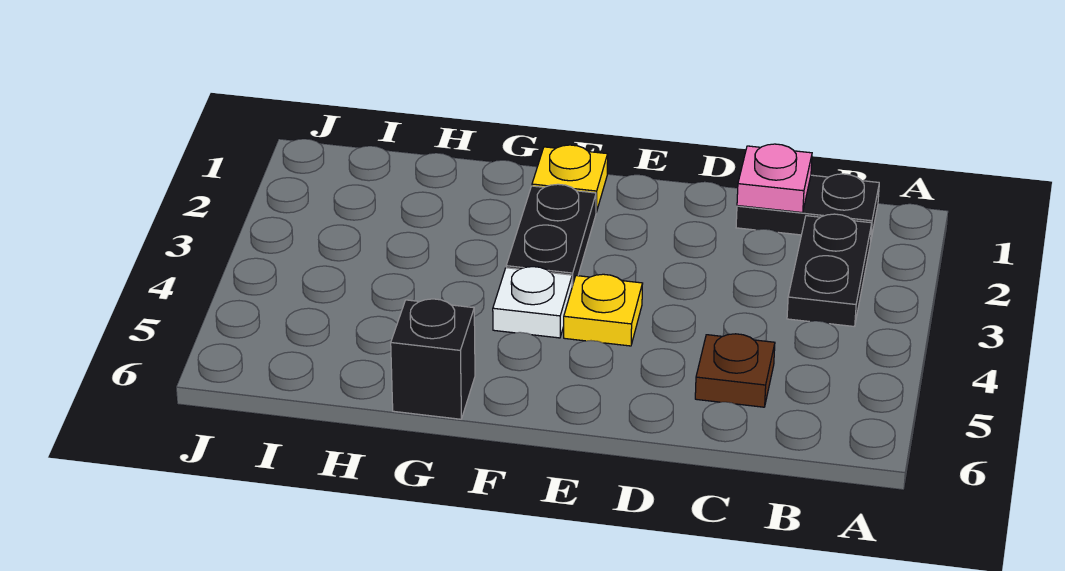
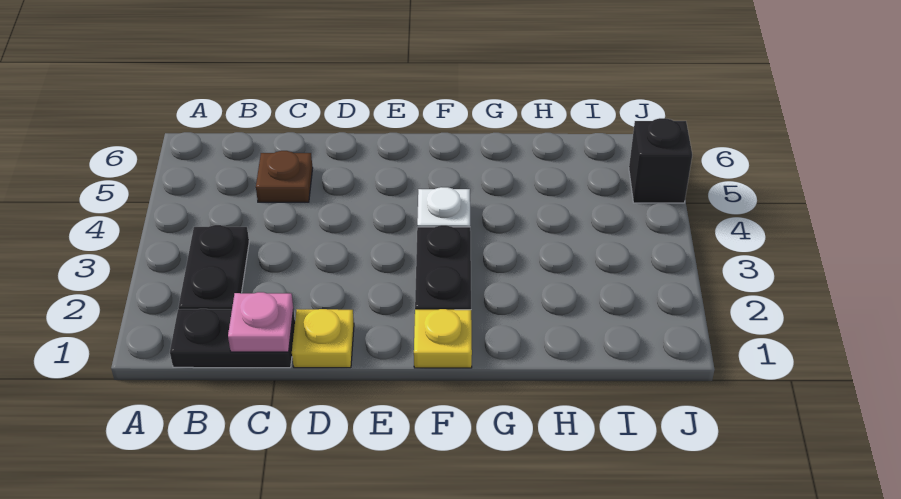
yellow 1x1 plate [564,274,643,346] -> yellow 1x1 plate moved to [292,309,354,368]
black 1x1 brick [391,299,475,419] -> black 1x1 brick moved to [629,118,692,203]

